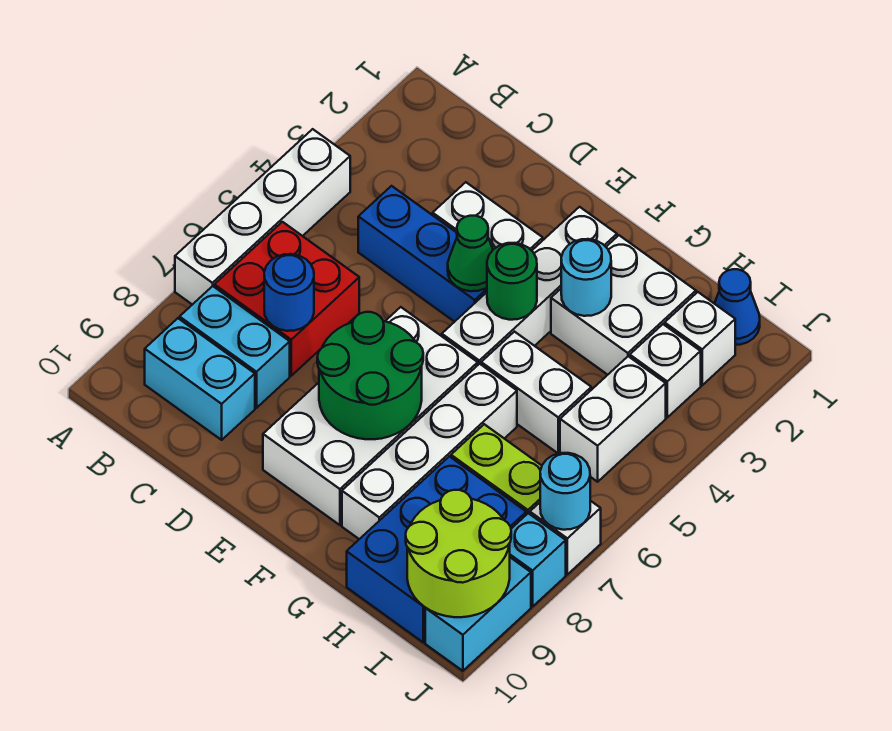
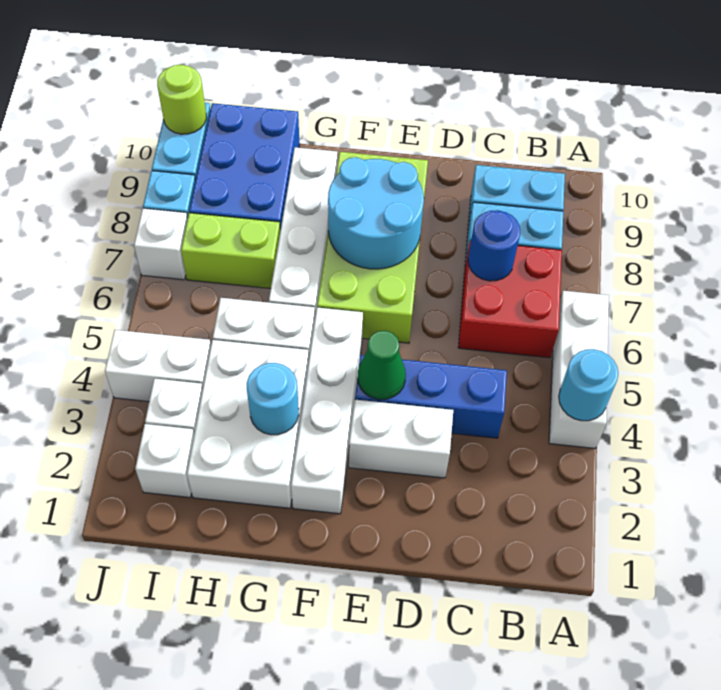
white 1x4 brick [175,129,350,305] -> white 1x3 brick [549,291,609,449]
white 2x4 brick [263,307,478,525] -> lime 2x4 brick [317,152,428,343]
green 2x2 round brick [317,312,423,439] -> cyan 2x2 round brick [328,157,424,269]
green 1x1 round brick [487,243,537,320] -> none
white 2x2 brick [551,235,696,375] -> white 2x3 brick [187,340,309,508]
blue 1x1 cone [714,269,760,345] -> none
white 1x2 brick [560,356,666,482] -> white 1x2 brick turned to [105,330,211,402]
lime 2x2 round brick [406,490,511,617] -> lime 1x1 round brick [157,65,206,134]
cyan 1x1 round brick [540,453,590,530] -> cyan 1x1 round brick moved to [559,349,618,421]

